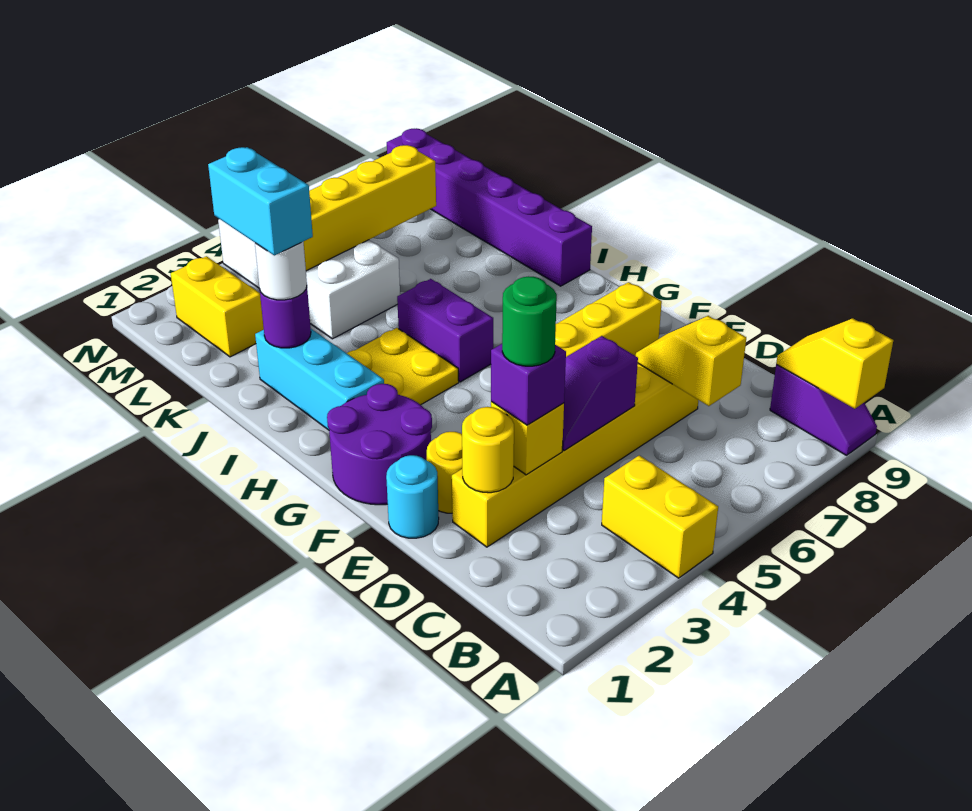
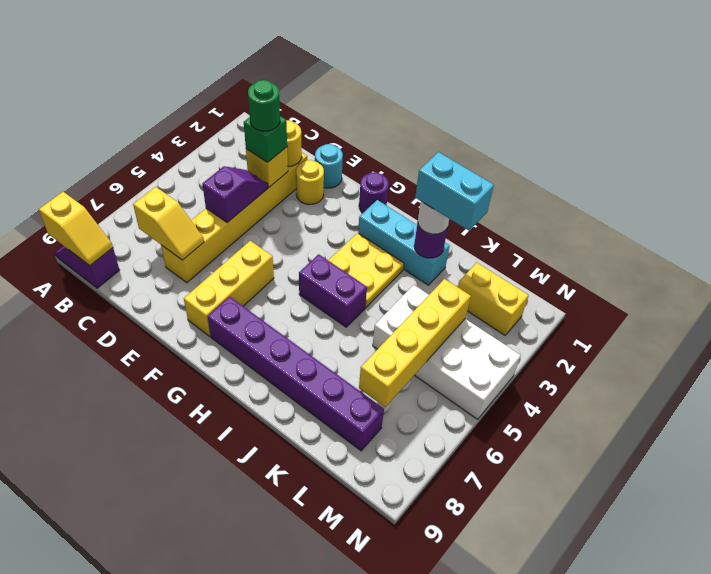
yellow 1x2 brick [602,455,718,578] -> none
purple 1x1 brick [491,344,566,425] -> green 1x1 brick [244,116,287,162]
purple 2x2 round brick [327,384,432,505] -> purple 1x1 round brick [359,172,389,213]
purple 1x6 brick [387,129,592,286] -> purple 1x6 brick moved to [208,297,384,451]

